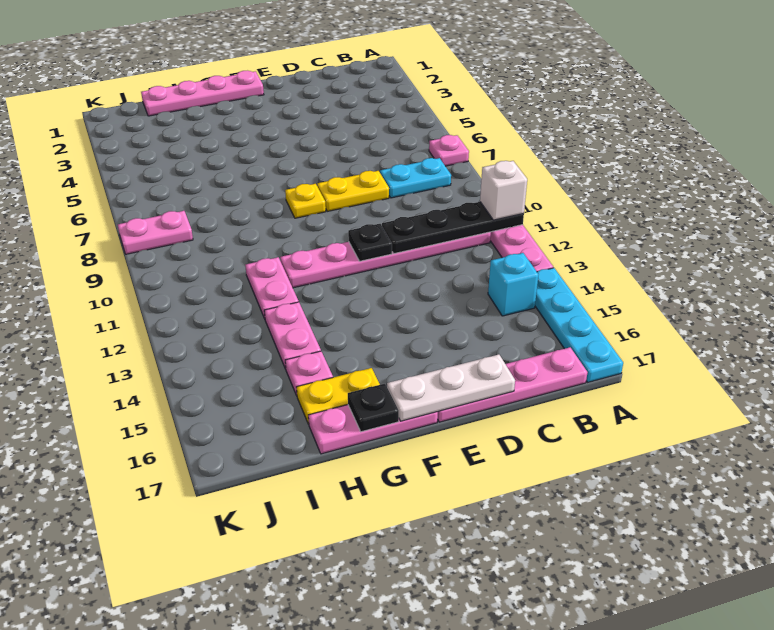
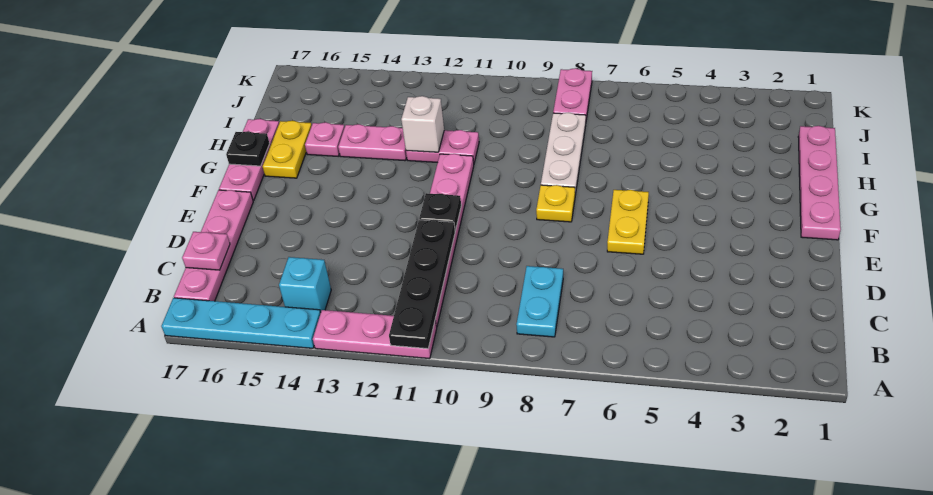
pink 1x1 plate [429,135,469,166] -> pink 1x1 plate moved to [182,232,230,270]
white 1x1 brick [480,161,527,220] -> white 1x1 brick moved to [401,96,444,152]
yellow 1x2 plate [317,171,389,211] -> yellow 1x2 plate moved to [607,190,649,254]
white 1x3 plate [387,354,515,421] -> white 1x3 plate moved to [541,113,586,195]

